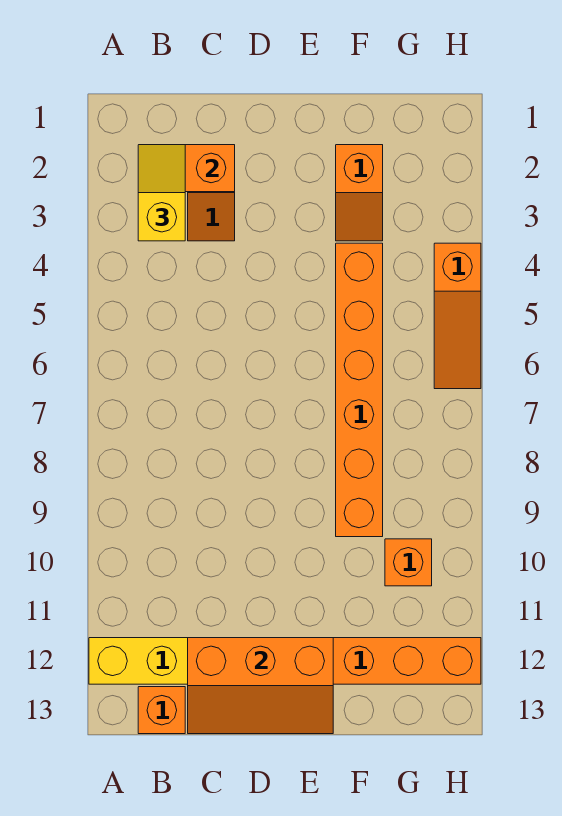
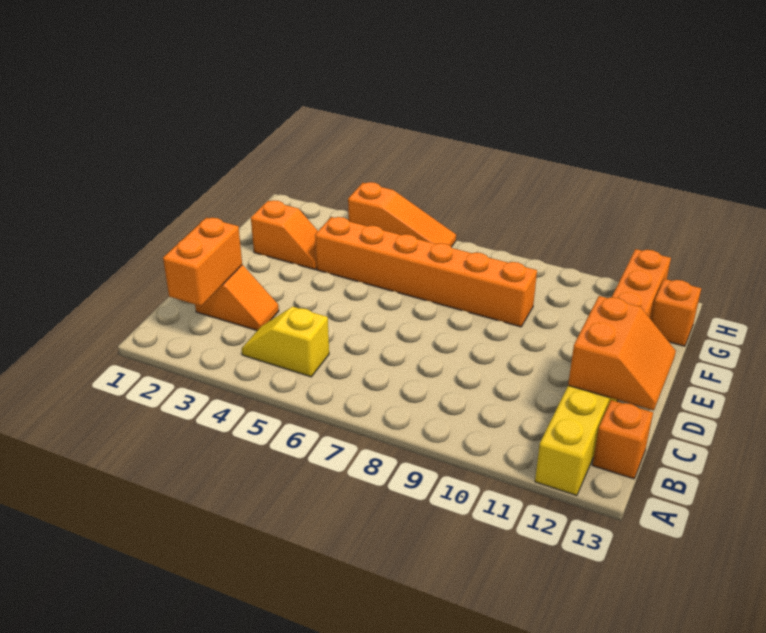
yellow 1x2 slope [138,145,185,241] -> yellow 1x2 slope moved to [242,307,329,377]
orange 2x3 slope [188,638,333,734] -> orange 2x2 slope [568,296,676,410]
orange 1x1 brick [385,539,432,586] -> orange 1x1 brick moved to [651,279,701,346]

